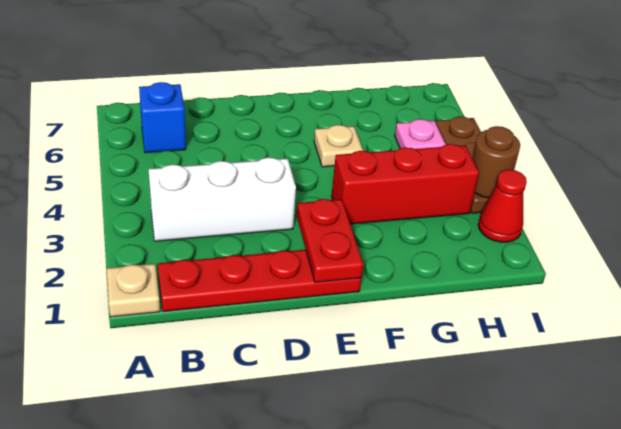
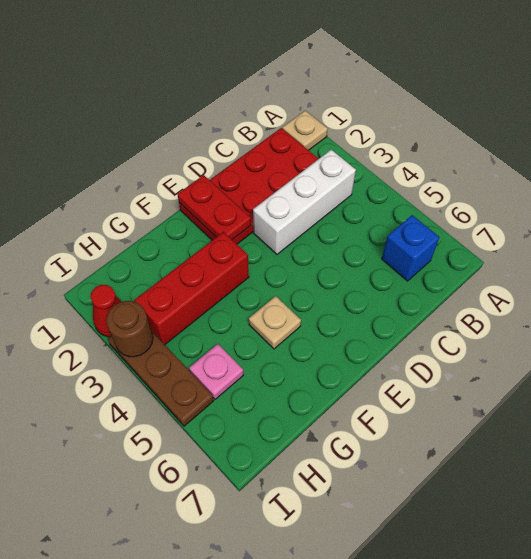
red 1x4 plate [158,250,361,312] -> red 2x4 plate [179,128,319,244]

